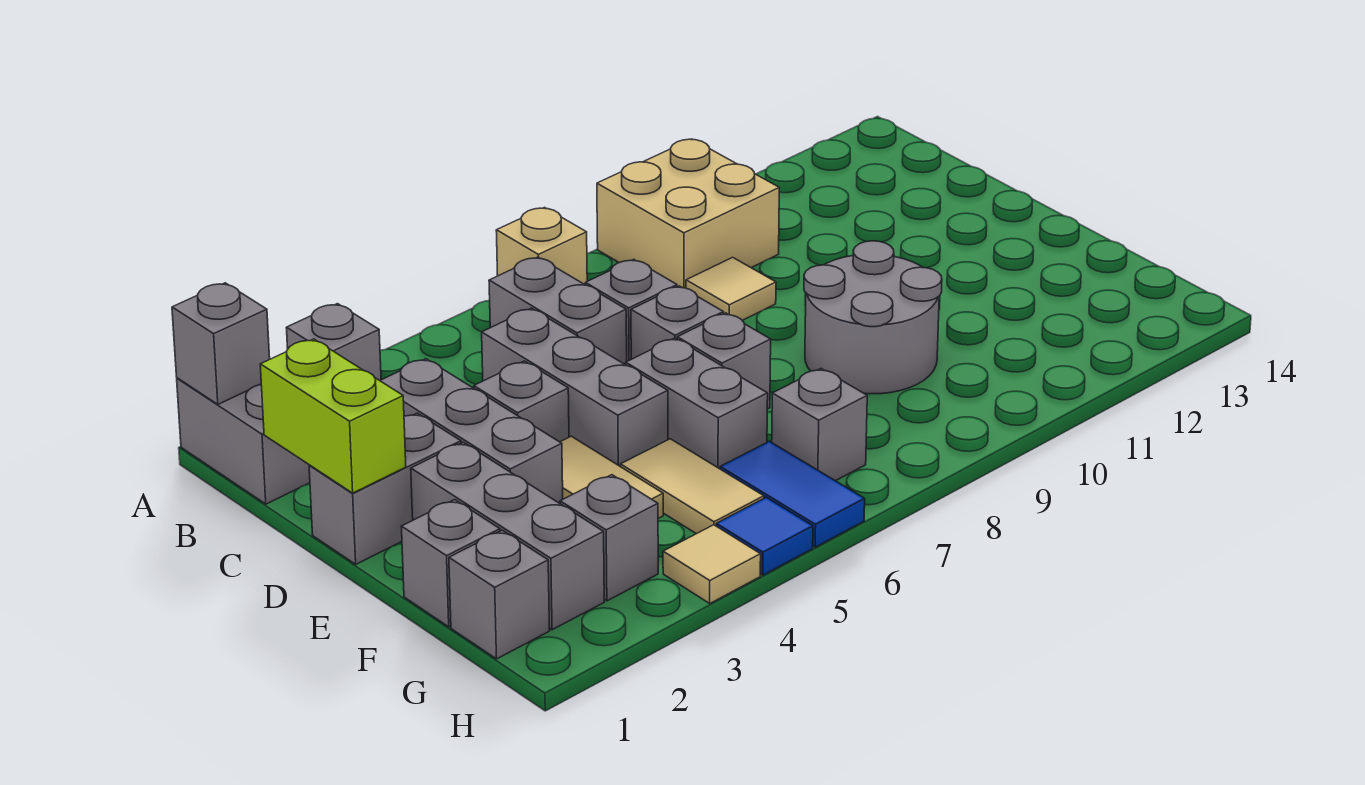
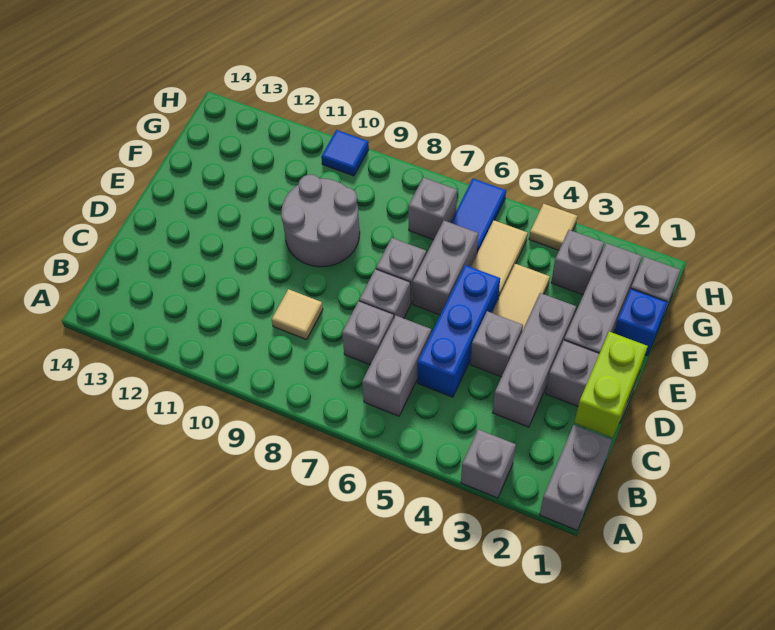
grey 1x1 brick [172,283,270,404] -> none
tan 1x1 brick [496,208,587,284] -> none
tan 2x2 brick [597,139,779,288] -> none
grey 1x3 brick [482,308,668,467] -> blue 1x3 brick [417,265,500,397]
grey 1x1 brick [401,500,500,627] -> blue 1x1 brick [614,289,667,356]
blue 1x1 tile [716,497,813,575] -> blue 1x1 tile moved to [321,130,369,176]

